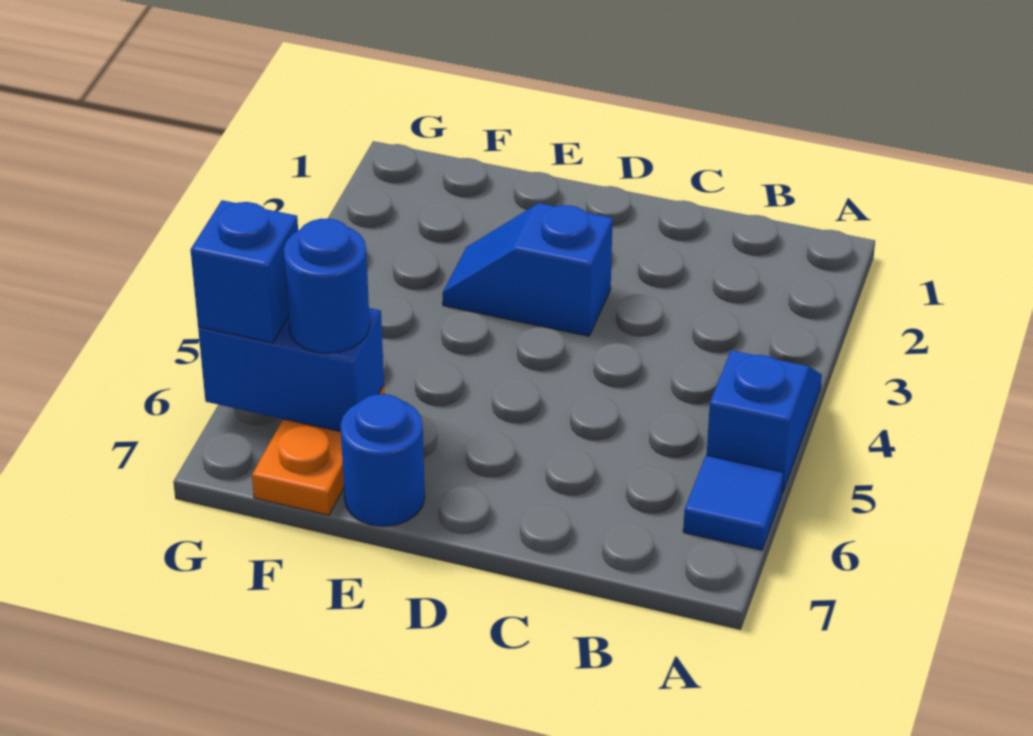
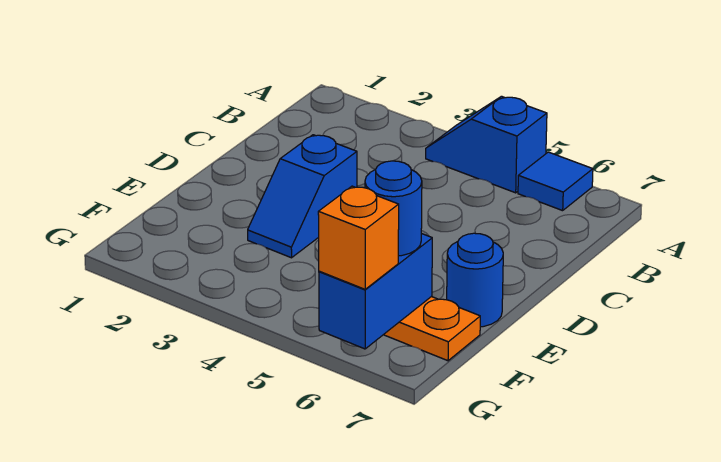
blue 1x1 brick [191,200,298,343] -> orange 1x1 brick [318,186,399,289]

